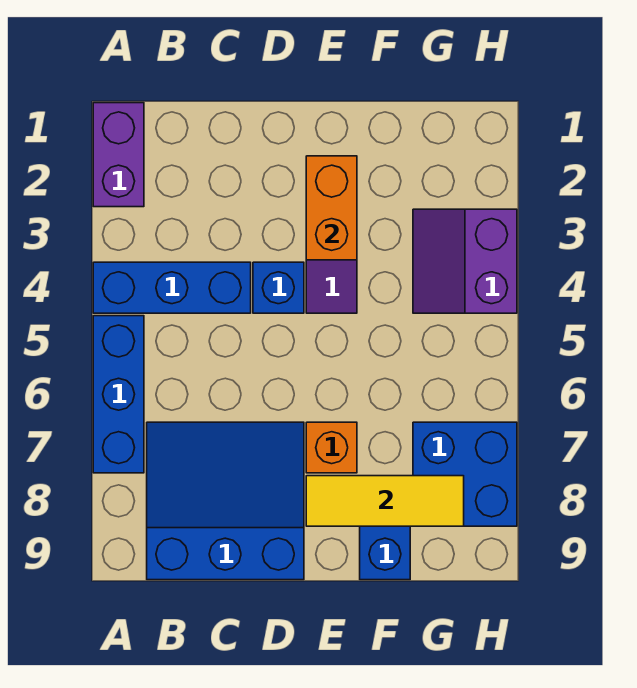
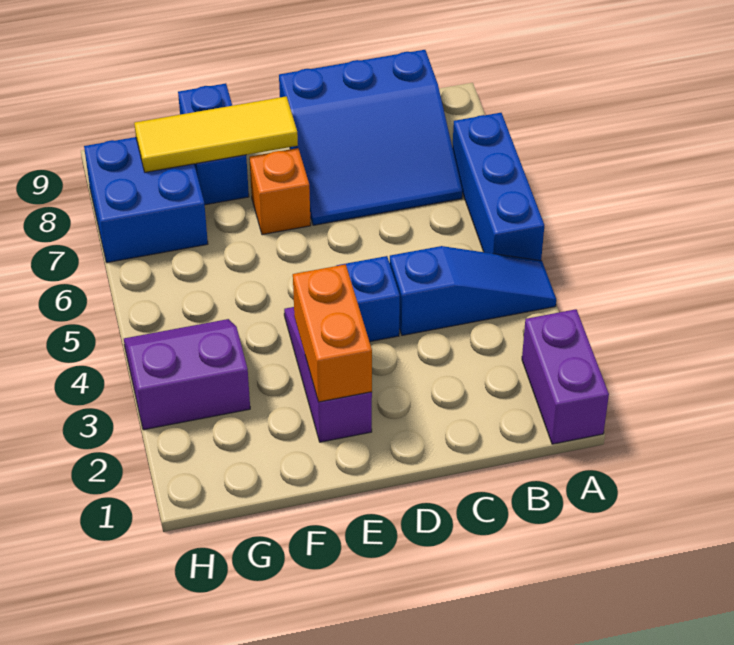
blue 1x3 brick [93,262,251,313] -> blue 1x3 slope [390,246,556,335]
purple 2x2 slope [413,209,517,313] -> purple 2x2 slope turned to [124,319,250,430]

